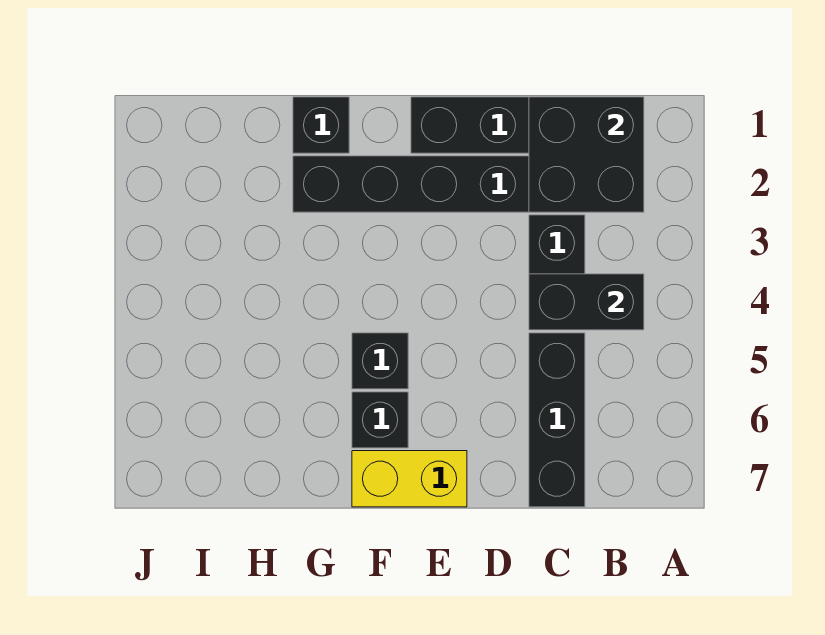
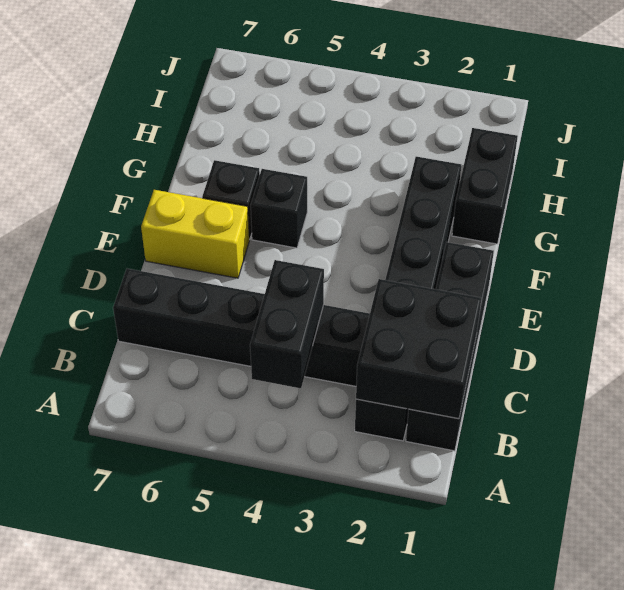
yellow 1x2 brick [352,451,467,507] -> yellow 1x2 brick turned to [141,190,249,278]
black 1x1 brick [293,97,349,153] -> black 1x2 brick [452,128,518,244]

